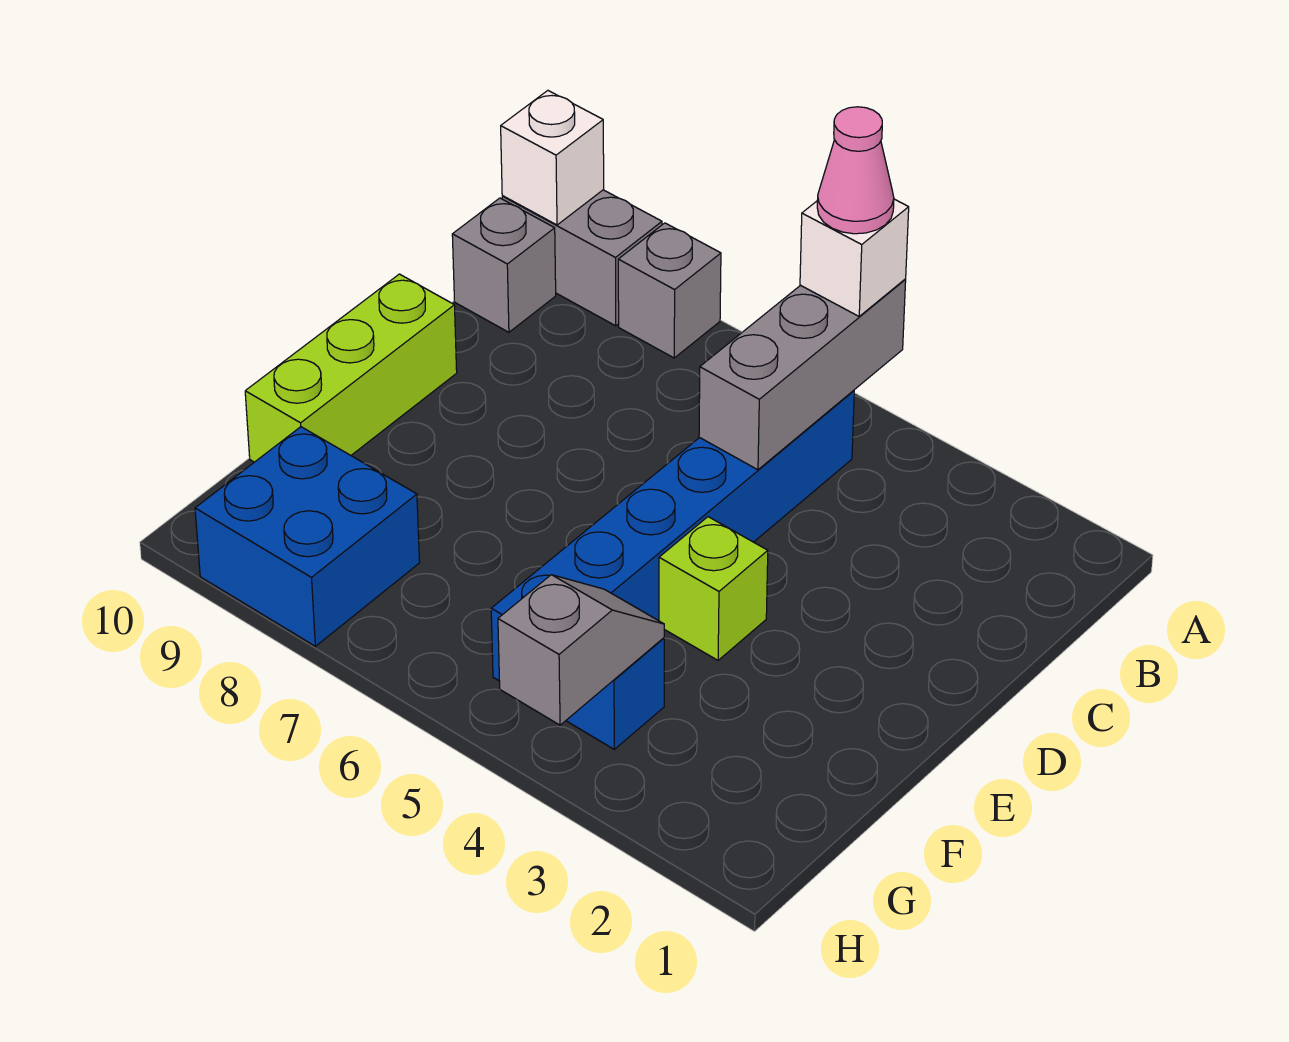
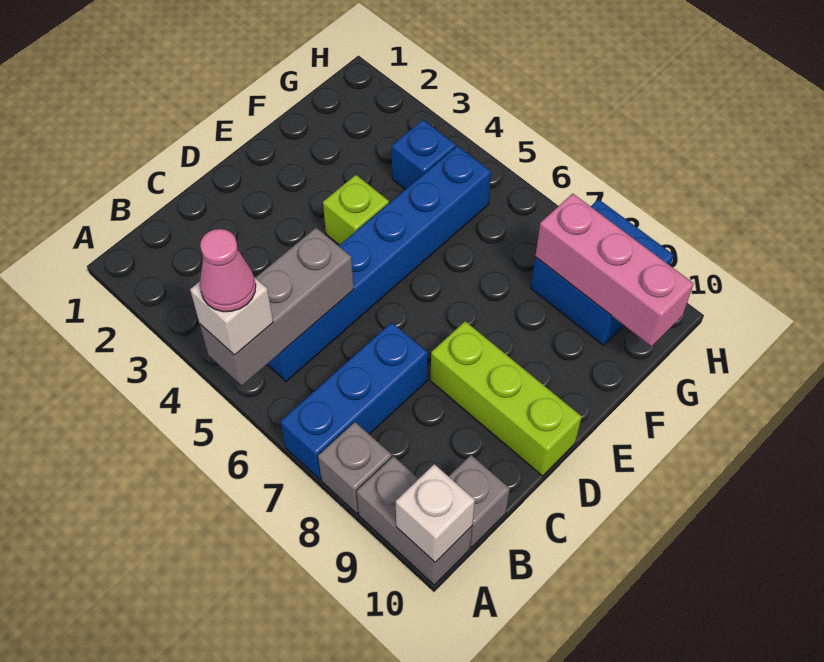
none -> blue 1x3 brick [280,323,428,479]
lime 1x3 brick [245,274,457,462] -> lime 1x3 brick turned to [430,321,582,476]
grey 1x2 slope [498,575,664,725] -> none
none -> pink 1x3 brick [535,194,694,346]

